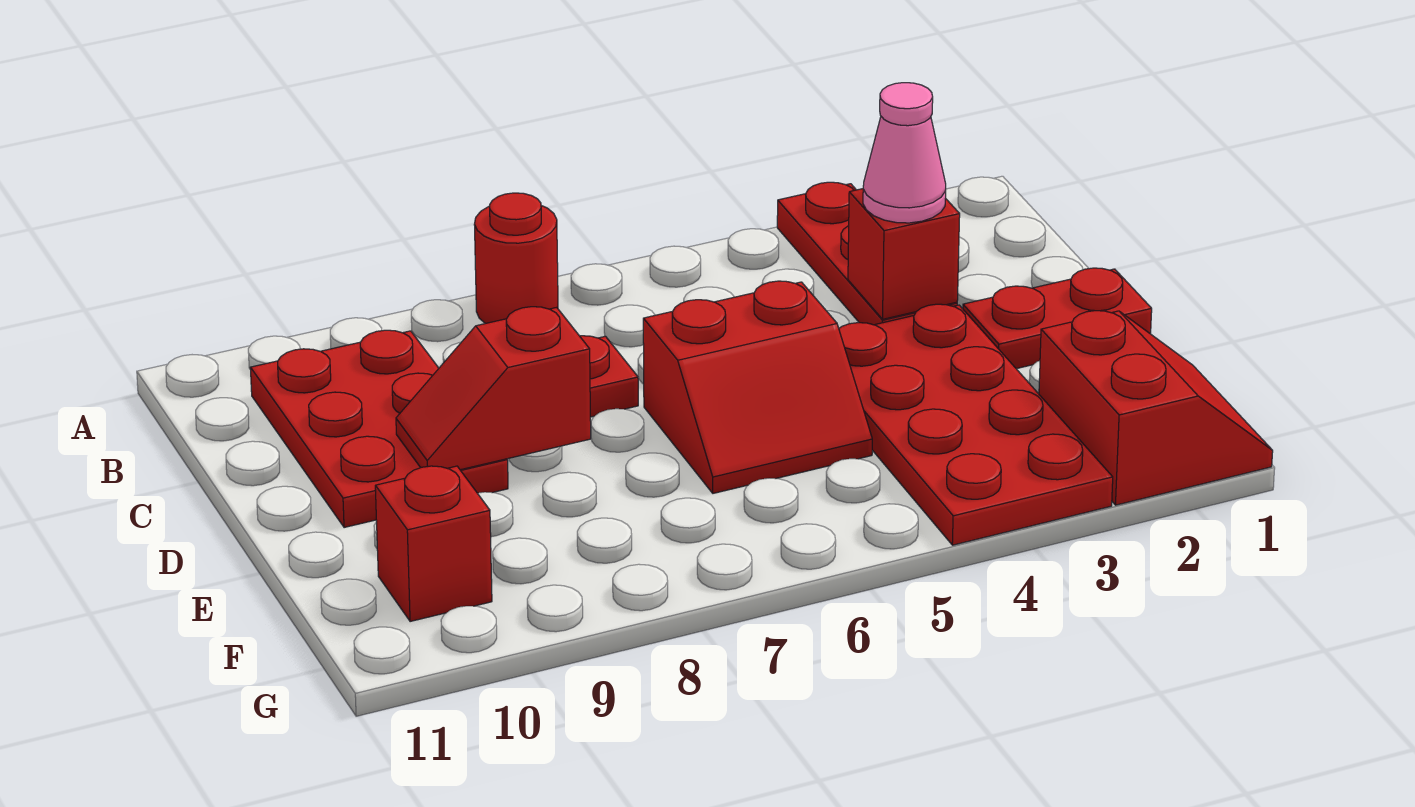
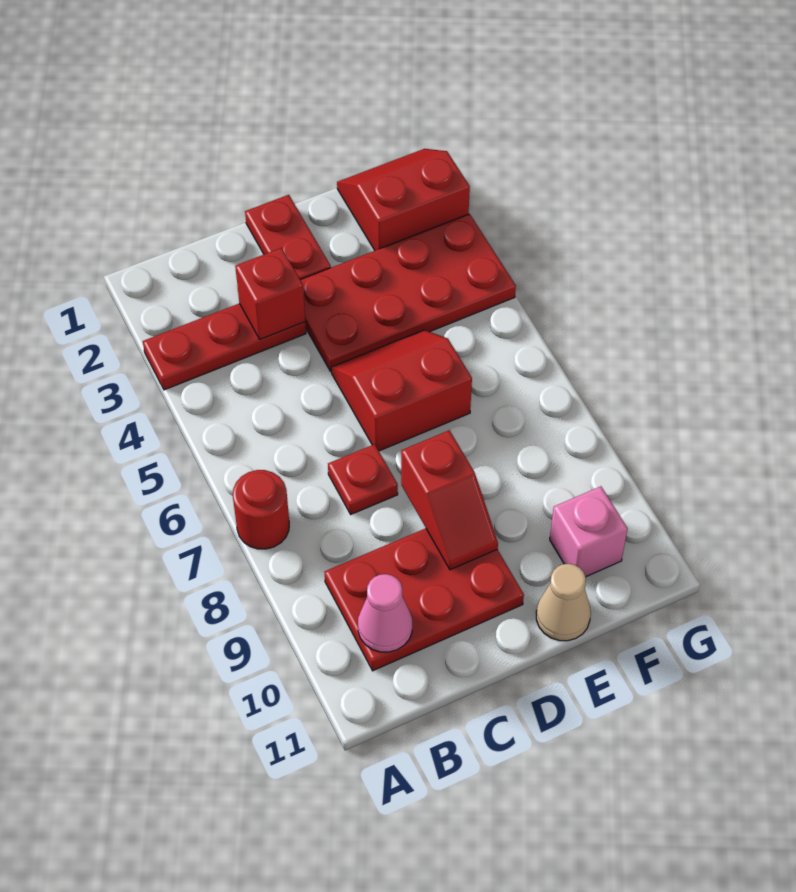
pink 1x1 cone [863,83,946,223] -> pink 1x1 cone moved to [358,574,412,652]
red 2x2 slope [643,281,872,493] -> red 2x2 slope turned to [331,330,472,451]
none -> tan 1x1 cone [536,564,591,641]
red 1x1 brick [375,466,492,622] -> pink 1x1 brick [550,486,628,577]

